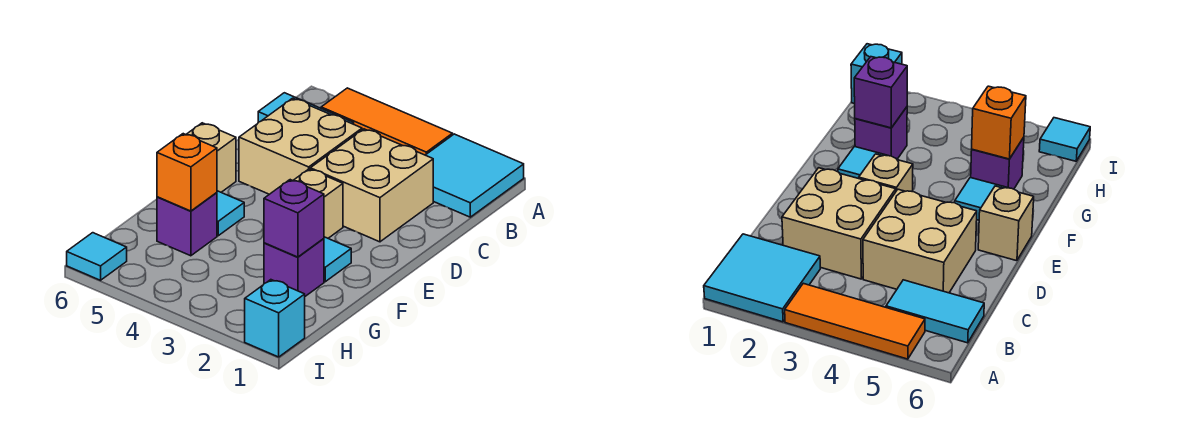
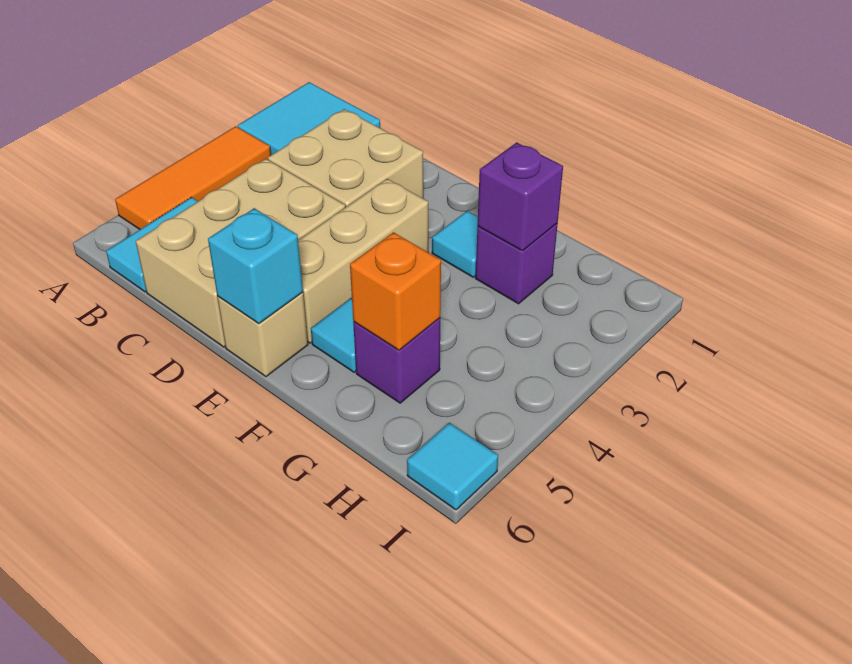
tan 2x2 brick [239,98,362,194] -> tan 2x3 brick [136,159,345,347]
tan 1x1 brick [293,169,343,238] -> tan 1x3 brick [298,179,428,343]
cyan 1x1 brick [245,280,305,357] -> cyan 1x1 brick moved to [208,208,303,324]

